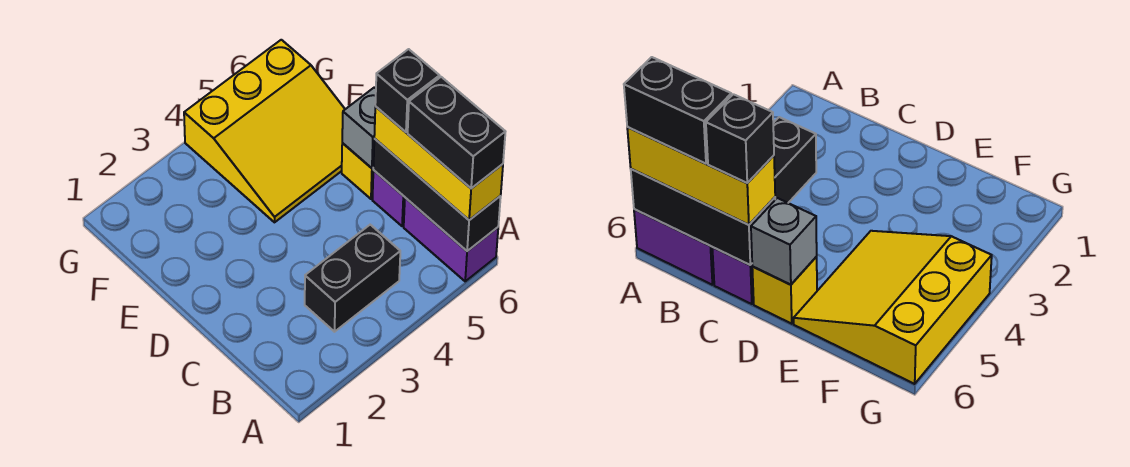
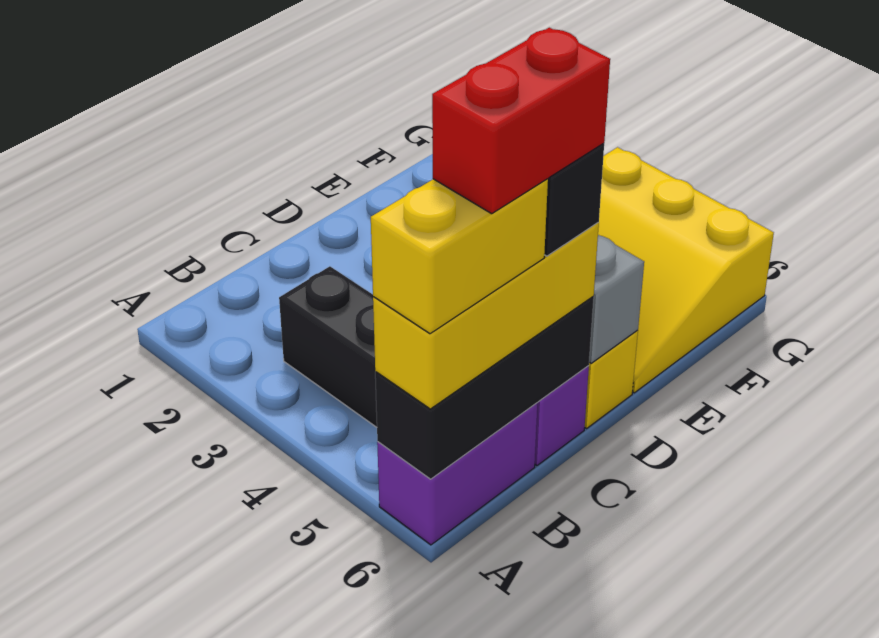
black 1x2 brick [408,77,505,188] -> yellow 1x2 brick [371,179,548,334]
none -> red 1x2 brick [432,28,610,214]

